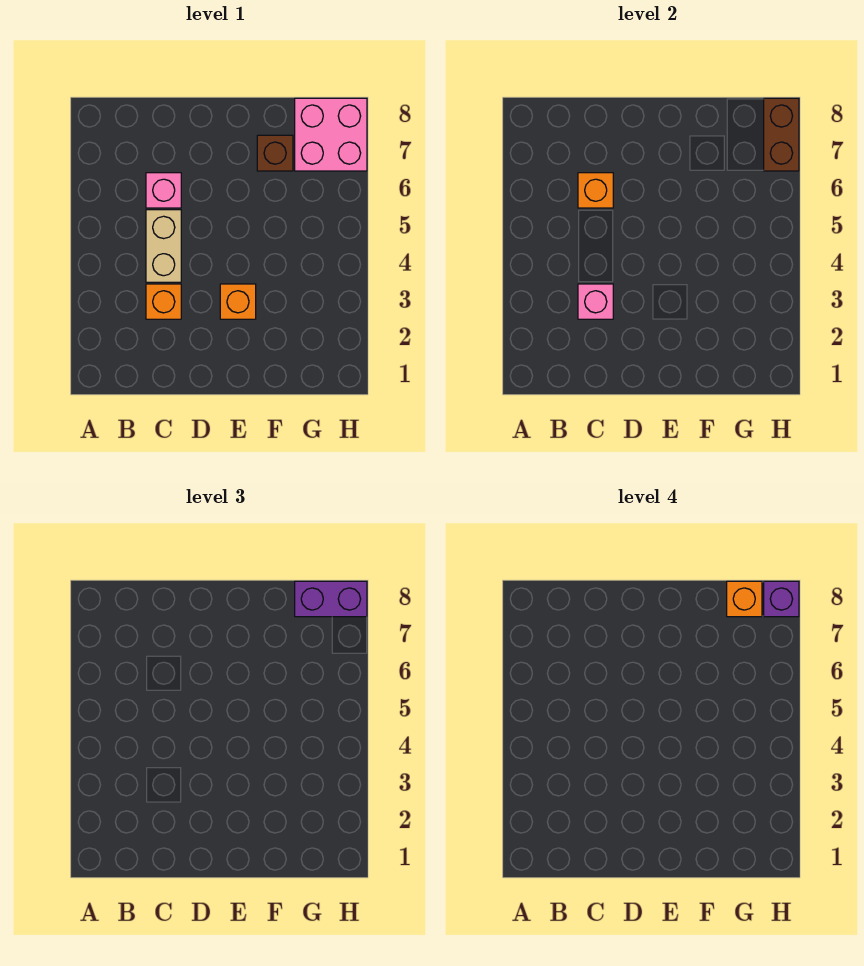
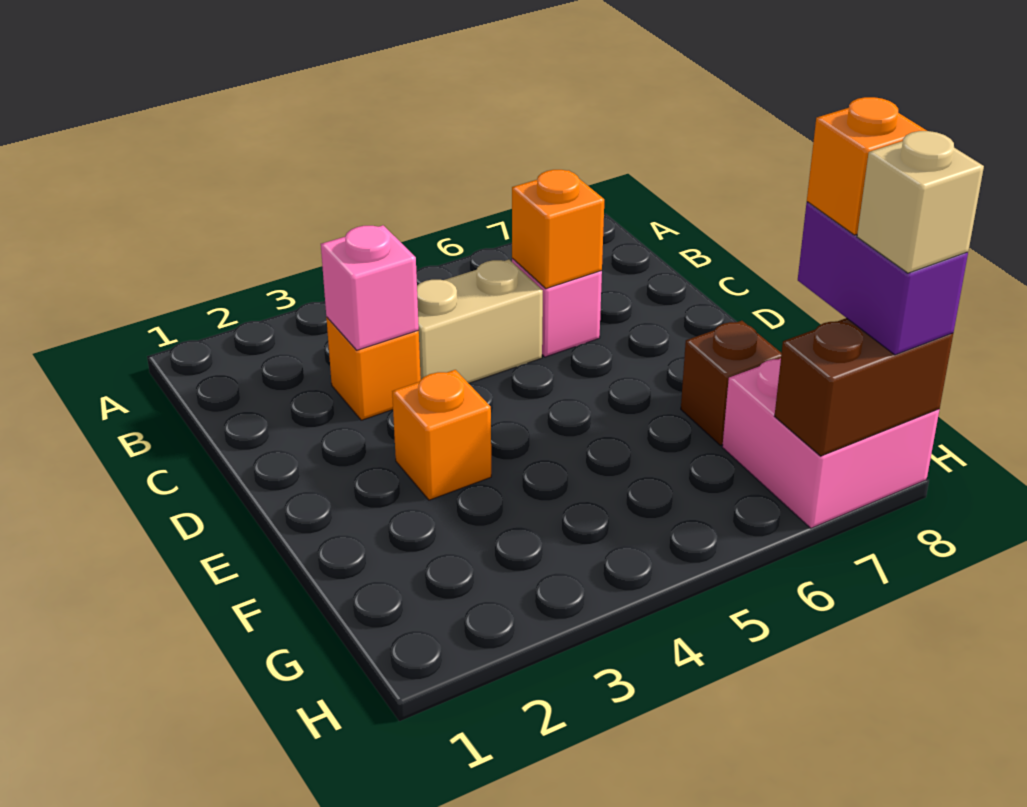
purple 1x1 brick [764,581,799,617] -> tan 1x1 brick [857,131,984,273]

